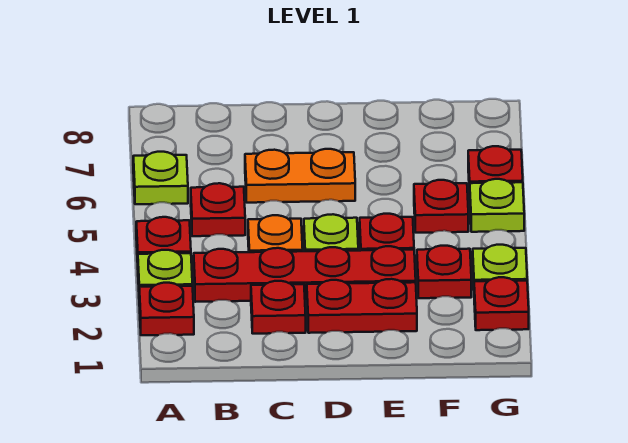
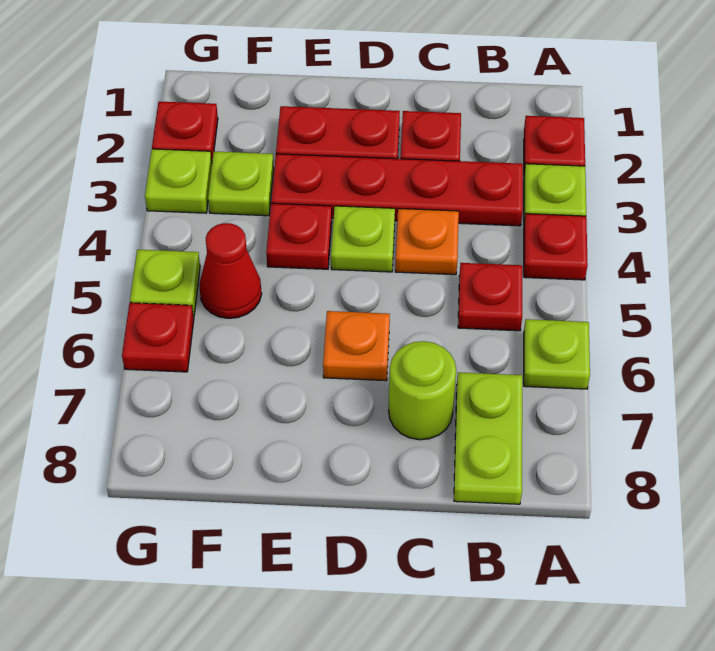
none -> lime 1x2 plate [454,372,522,504]
orange 1x2 plate [245,149,355,203] -> orange 1x1 plate [323,311,390,381]
none -> lime 1x1 round brick [389,341,456,440]
red 1x1 plate [417,246,471,298] -> lime 1x1 plate [208,151,274,216]
red 1x1 plate [414,180,468,233] -> red 1x1 cone [199,223,262,318]

